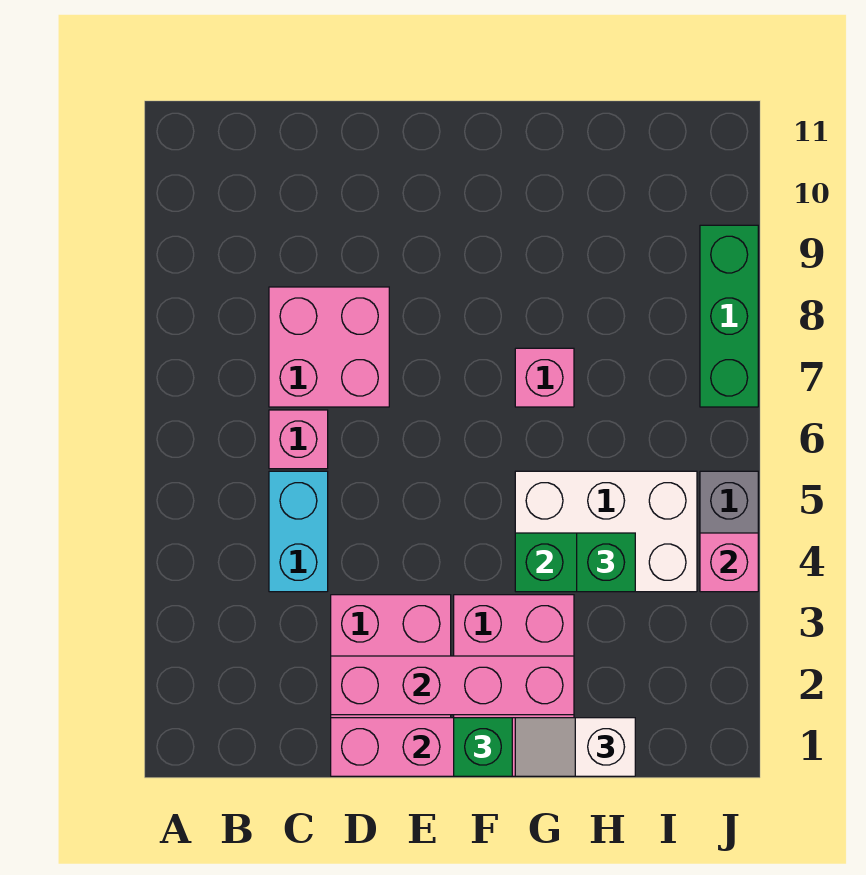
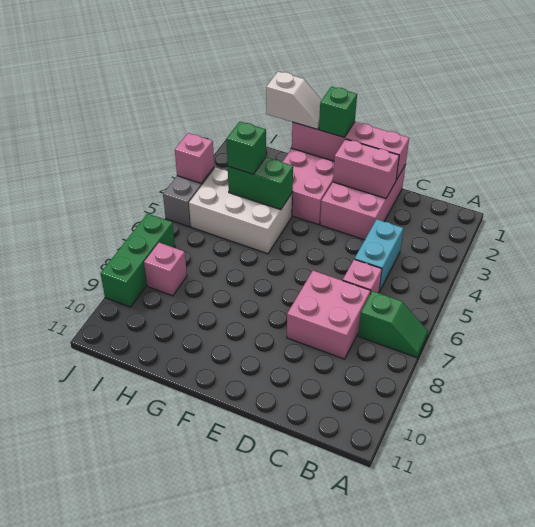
none -> green 1x2 slope [358,291,428,358]
pink 1x4 brick [331,656,574,715] -> pink 1x2 brick [333,139,399,198]
pink 1x1 brick [515,348,574,407] -> pink 1x1 brick moved to [144,243,187,296]

